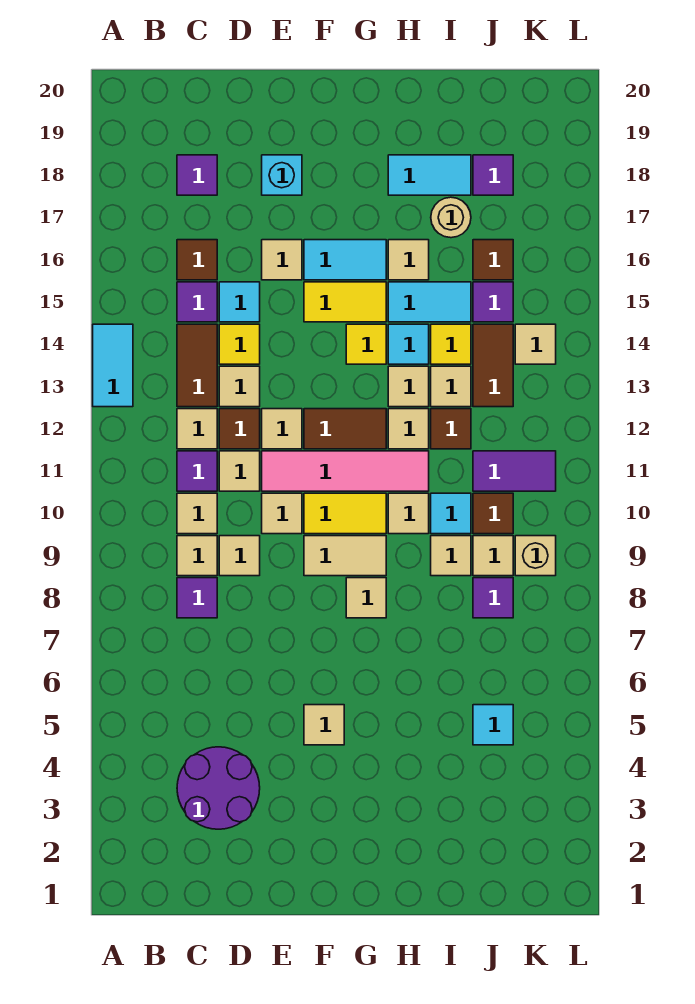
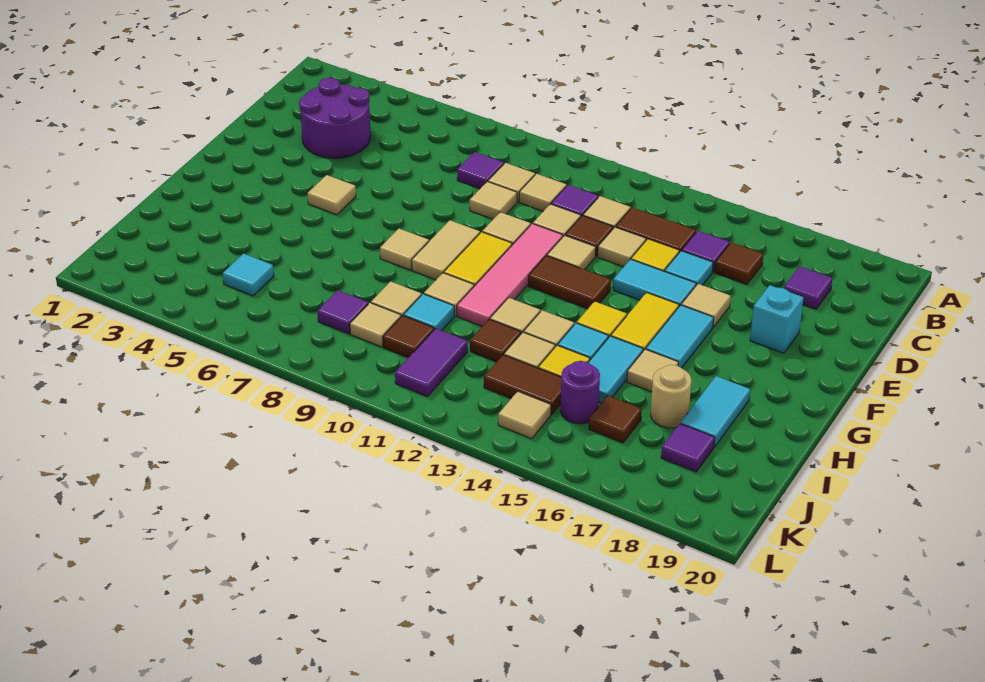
cyan 1x2 tile [93,324,133,407] -> cyan 1x2 tile moved to [613,259,696,306]
brown 1x2 tile [304,409,386,449] -> brown 1x2 tile turned to [528,256,611,309]
purple 1x1 tile [473,282,513,322] -> purple 1x1 round brick [560,361,600,424]
tan 1x1 brick [515,536,556,576] -> none

